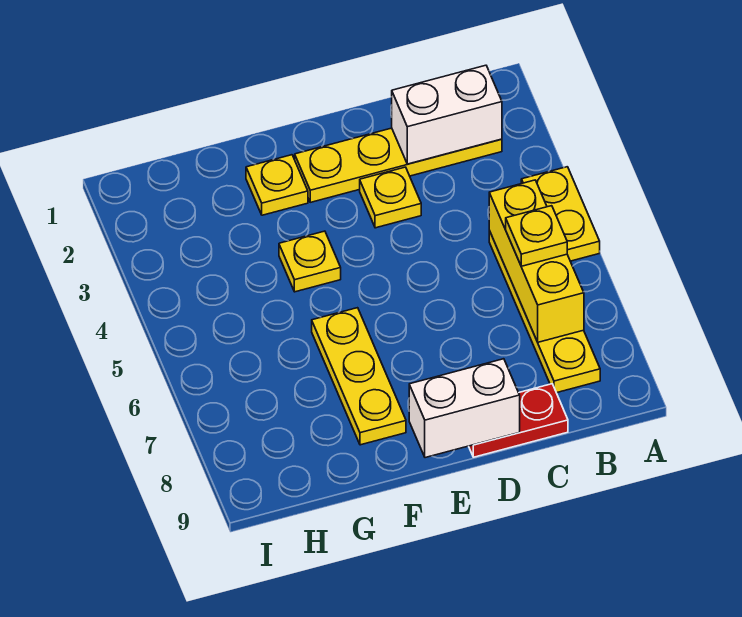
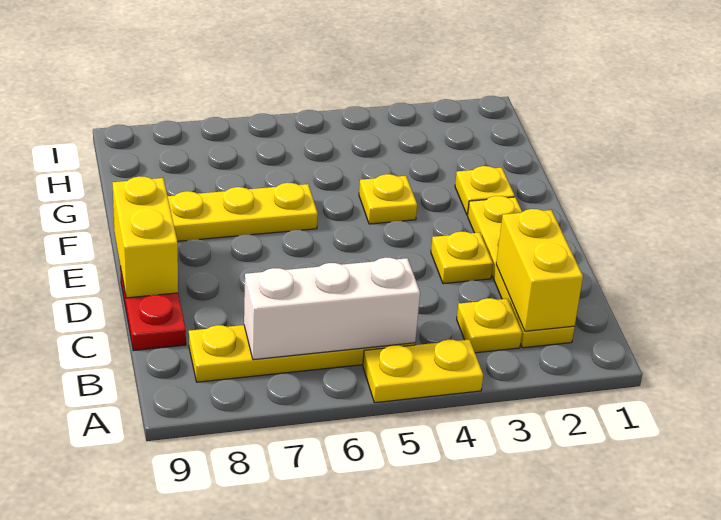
white 1x2 brick [392,65,502,164] -> yellow 1x2 brick [496,209,583,331]
yellow 1x3 brick [489,180,584,342] -> white 1x3 brick [244,258,420,360]
yellow 1x1 plate [506,206,567,266] -> yellow 1x1 plate moved to [457,298,522,353]
white 1x2 brick [409,359,520,458] -> yellow 1x2 brick [113,176,178,298]

